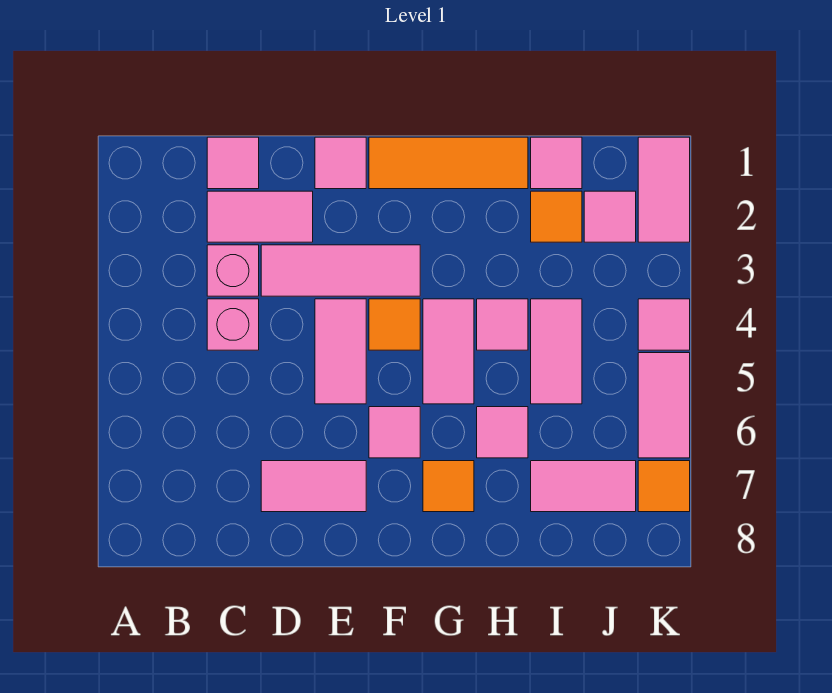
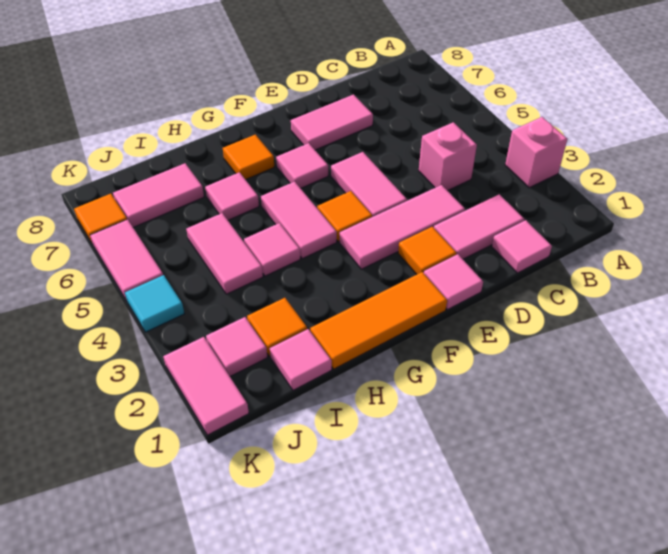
pink 1x1 brick [207,245,259,296] -> pink 1x1 brick moved to [505,117,567,188]
none -> orange 1x1 tile [398,227,456,275]
pink 1x1 tile [638,299,690,350] -> cyan 1x1 tile [125,275,184,332]

